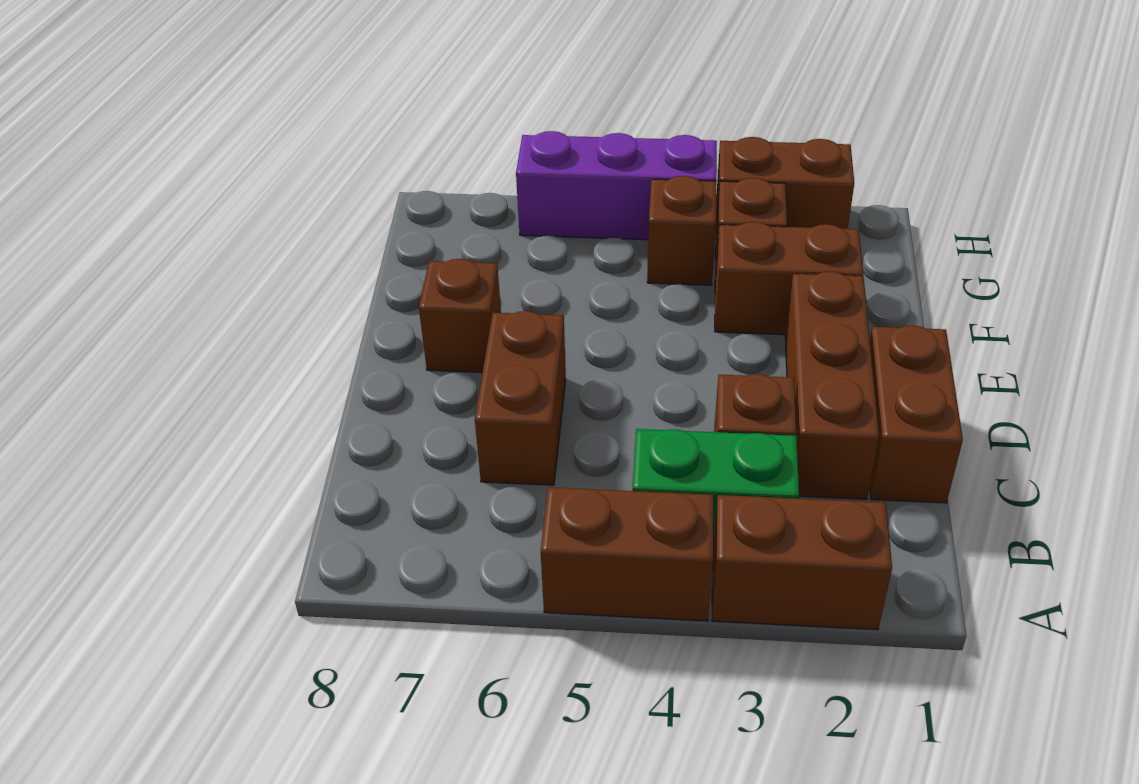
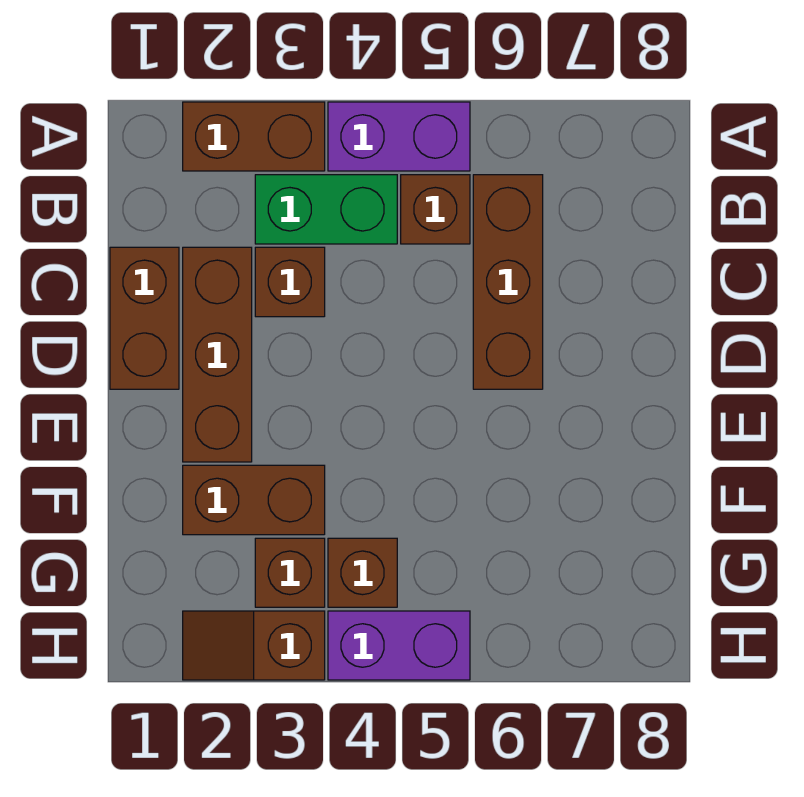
brown 1x2 brick [541,487,713,621] -> purple 1x2 brick [328,102,470,171]
brown 1x2 brick [475,311,566,485] -> brown 1x3 brick [473,175,543,389]
brown 1x1 brick [419,259,501,373] -> brown 1x1 brick moved to [401,175,470,244]
brown 1x2 brick [716,137,854,229] -> brown 1x2 slope [183,611,325,680]
purple 1x3 brick [516,131,717,240] -> purple 1x2 brick [328,611,470,680]

